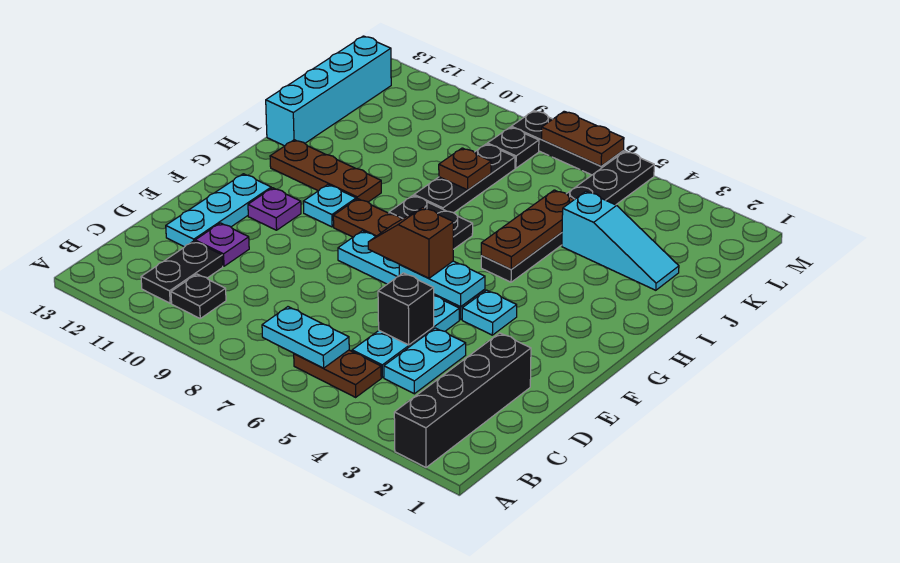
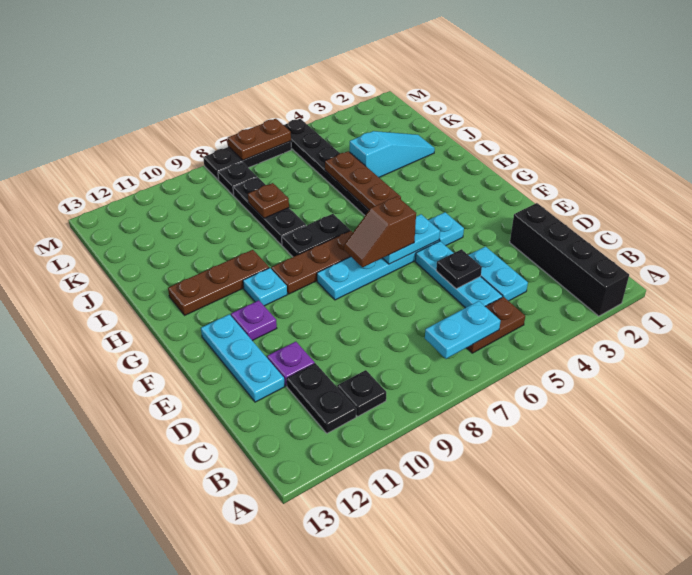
black 1x1 brick [378,273,434,345] -> black 1x1 plate [436,249,482,289]
cyan 1x4 brick [266,36,391,146] -> none

